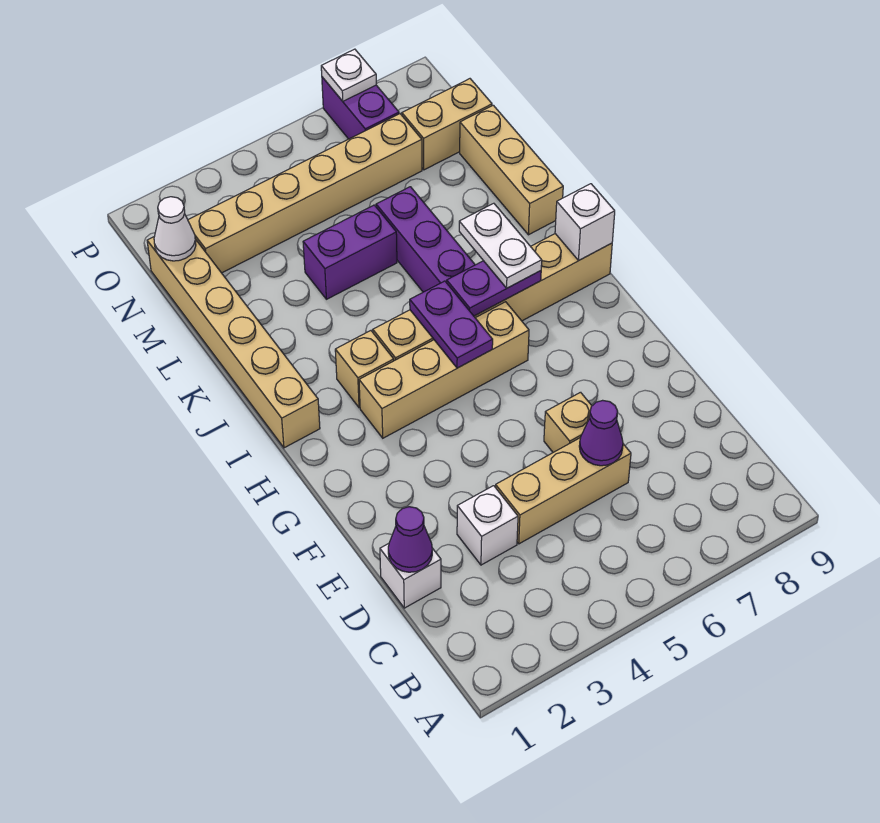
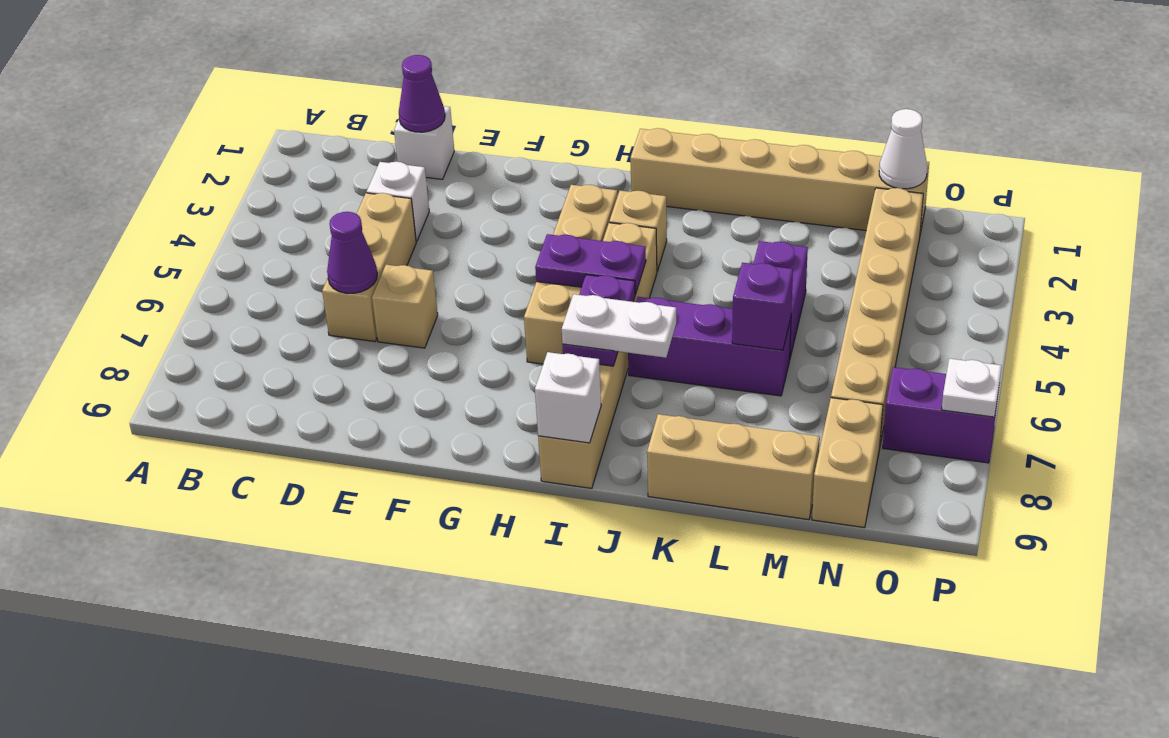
none -> purple 1x1 brick [732,263,793,350]

